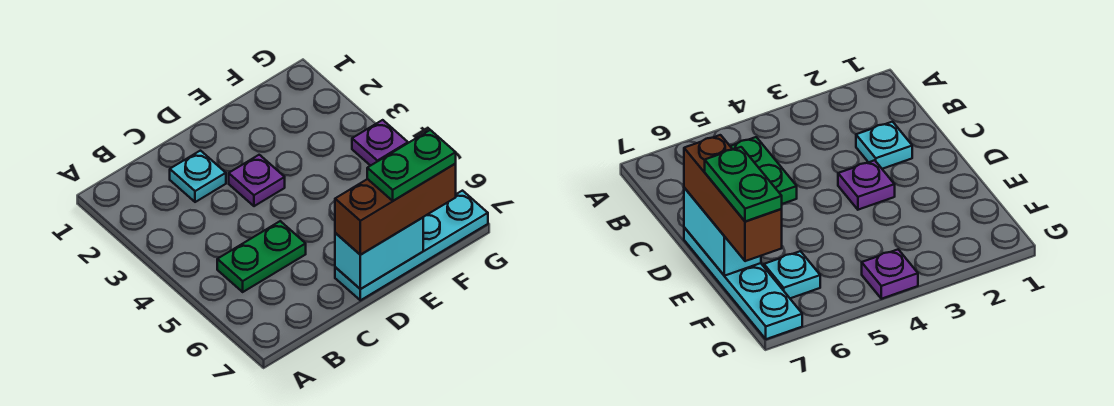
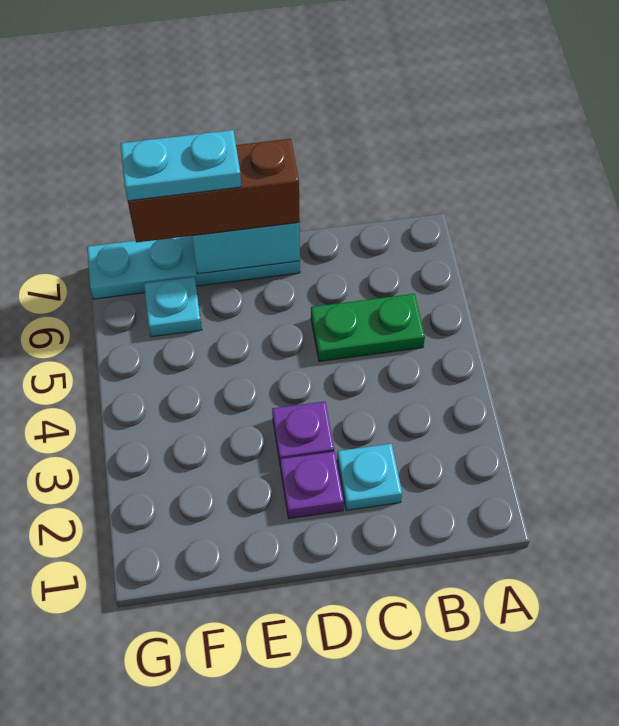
green 1x2 plate [367,130,456,201] -> cyan 1x2 plate [120,130,241,201]
purple 1x1 plate [352,120,408,166] -> purple 1x1 plate moved to [280,451,344,518]

